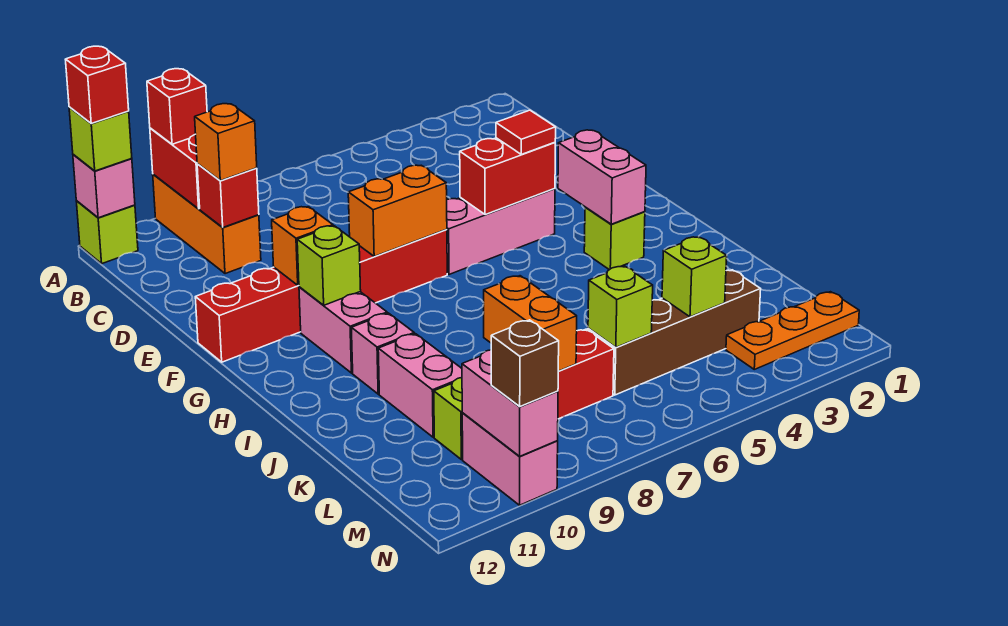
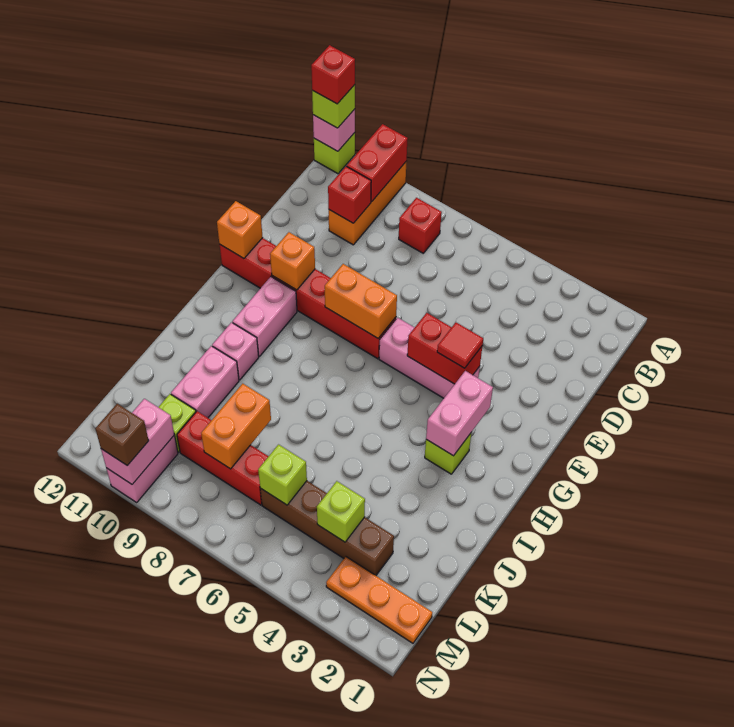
red 1x1 brick [147,69,207,144] -> red 1x1 brick moved to [399,198,442,253]
orange 1x1 brick [195,104,257,181] -> orange 1x1 brick moved to [217,201,263,258]
lime 1x1 brick [297,226,361,305] -> none

